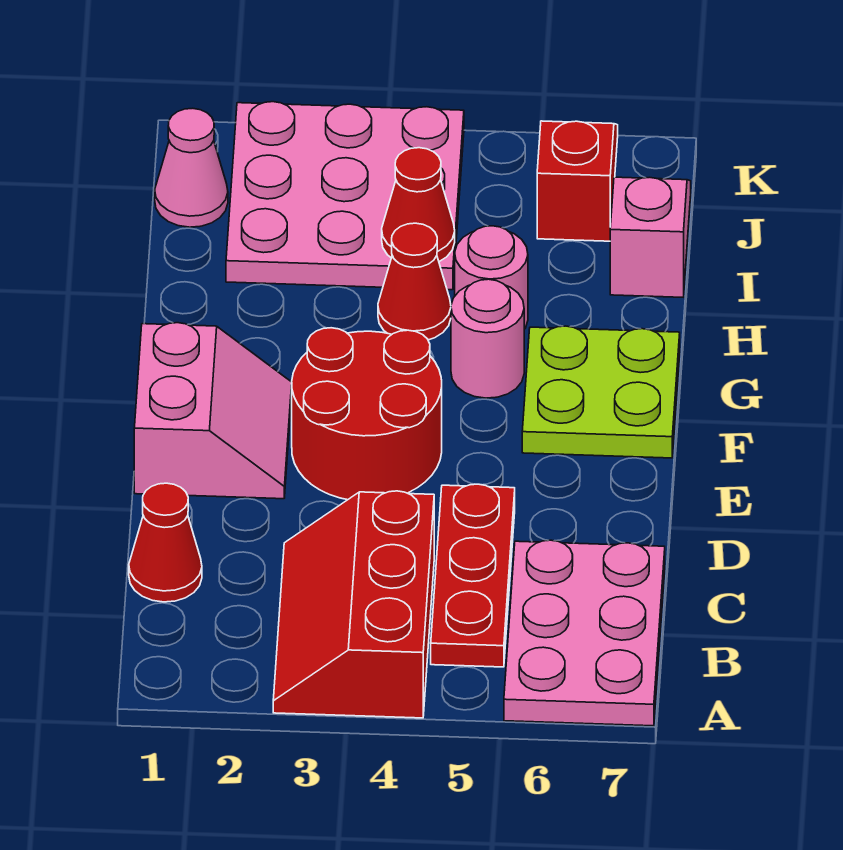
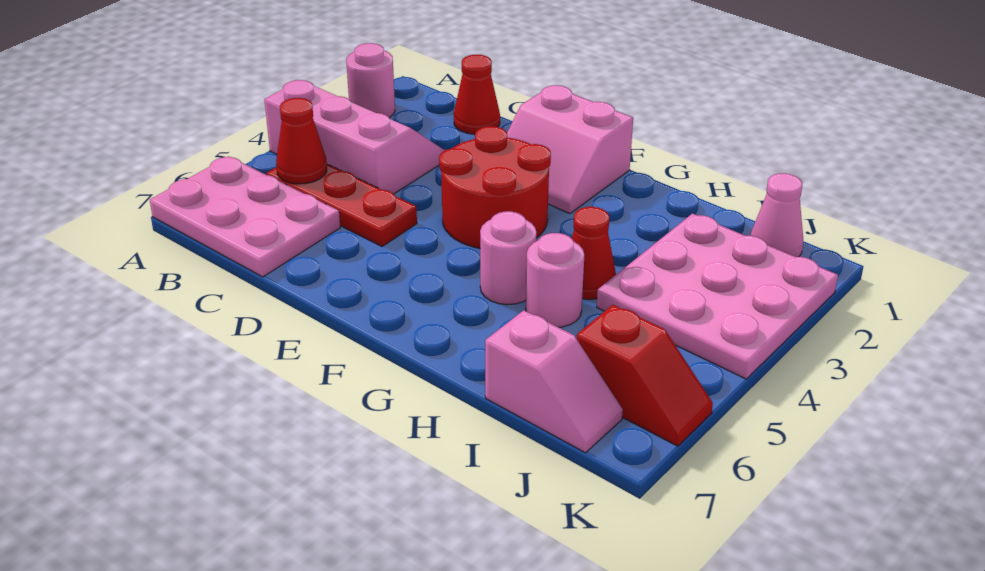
none -> pink 1x1 round brick [346,43,395,118]
red 2x3 slope [273,491,434,718] -> pink 2x3 slope [264,80,445,194]
lime 2x2 plate [522,326,680,458] -> none
red 1x1 cone [382,148,455,262] -> red 1x1 cone moved to [276,98,327,184]

